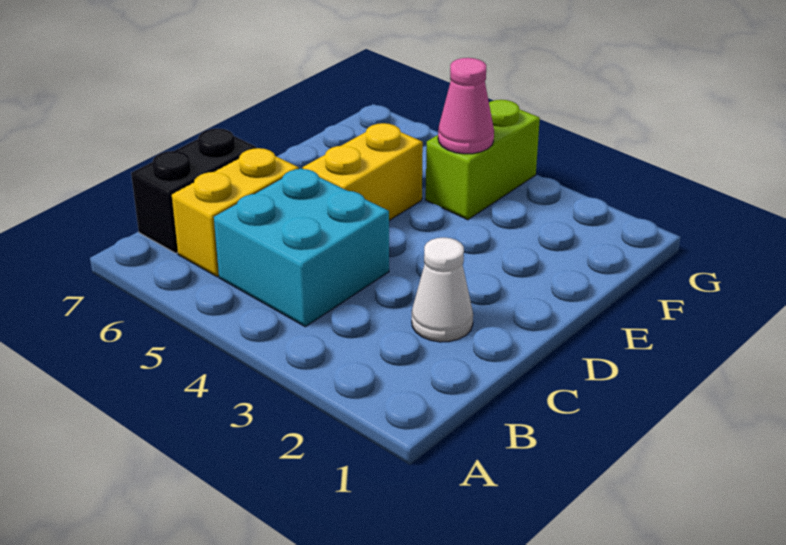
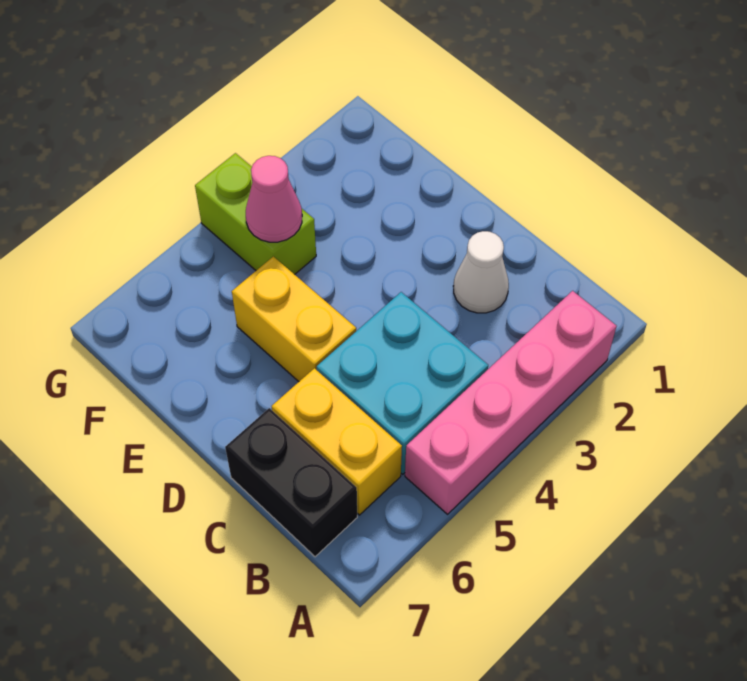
none -> pink 1x4 brick [405,291,617,514]

